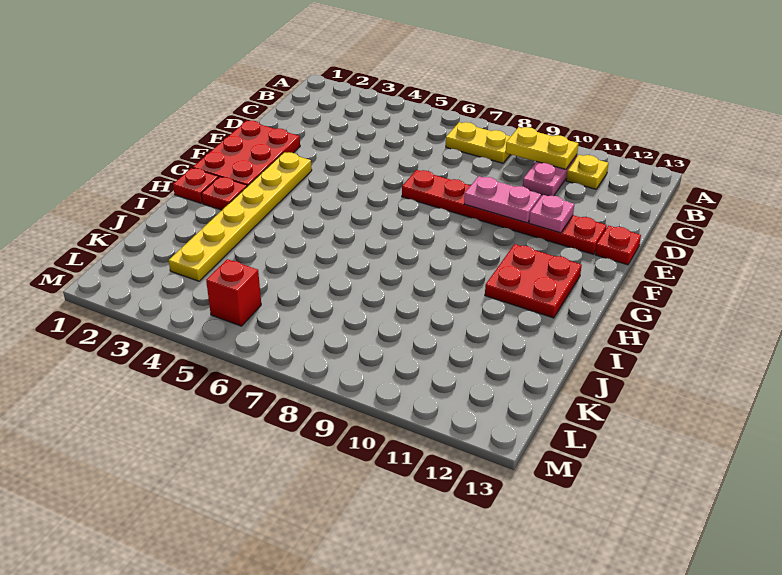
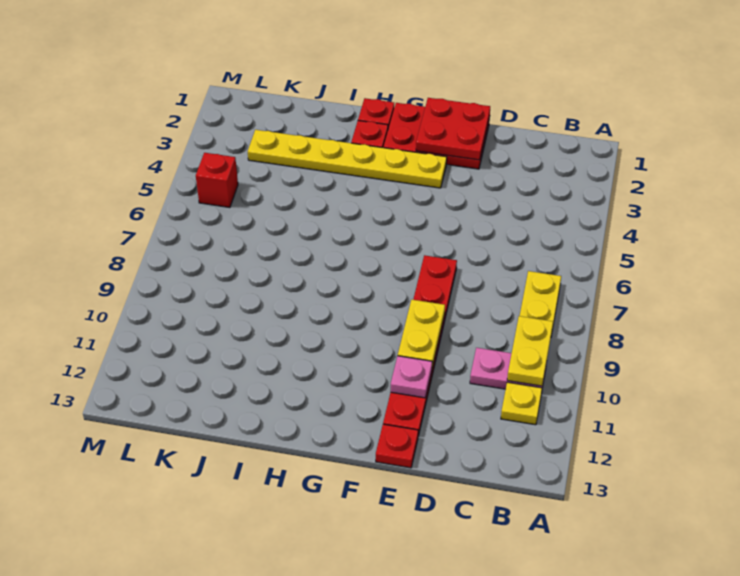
pink 1x2 plate [464,176,541,223] -> yellow 1x2 plate [398,300,445,367]
red 2x2 plate [485,244,582,318] -> red 2x2 plate moved to [416,98,490,160]

